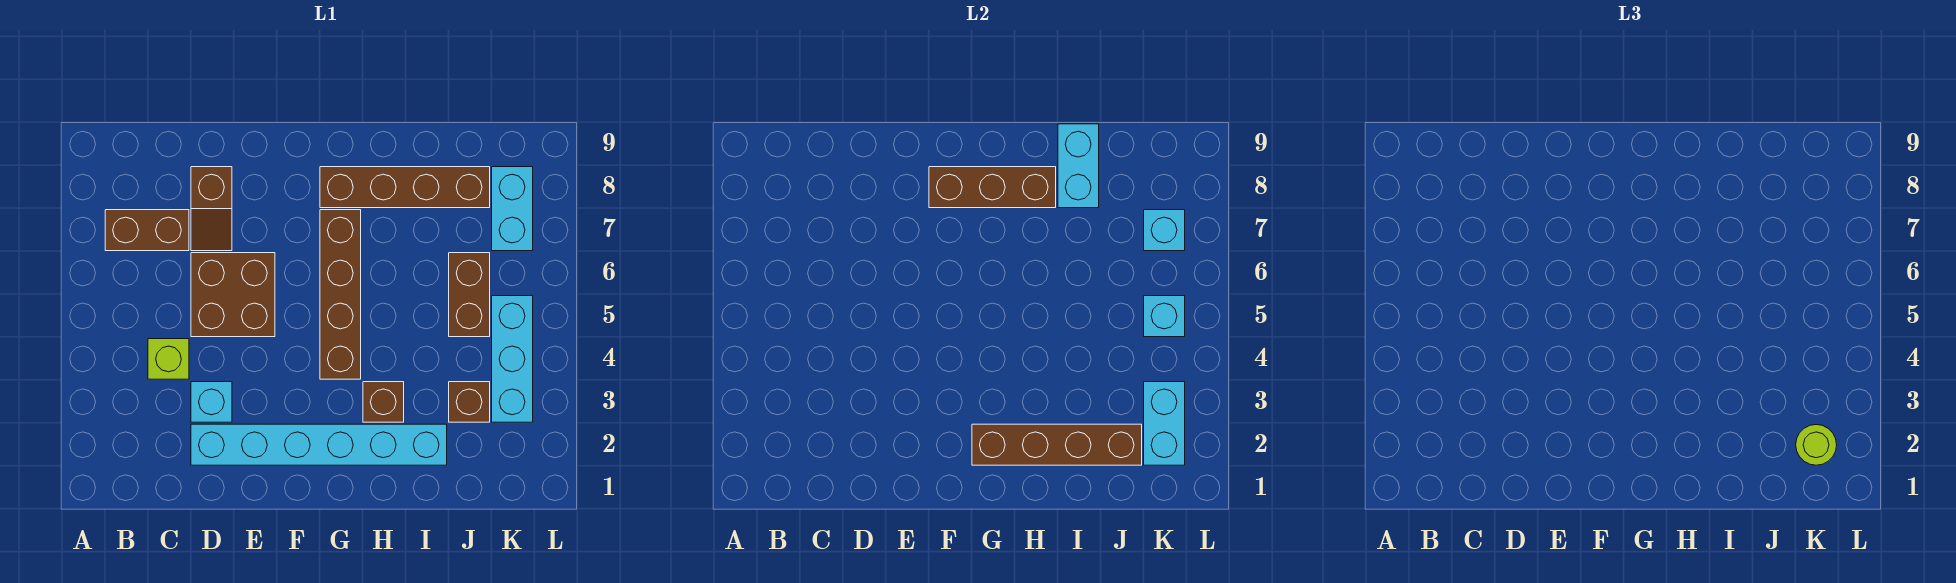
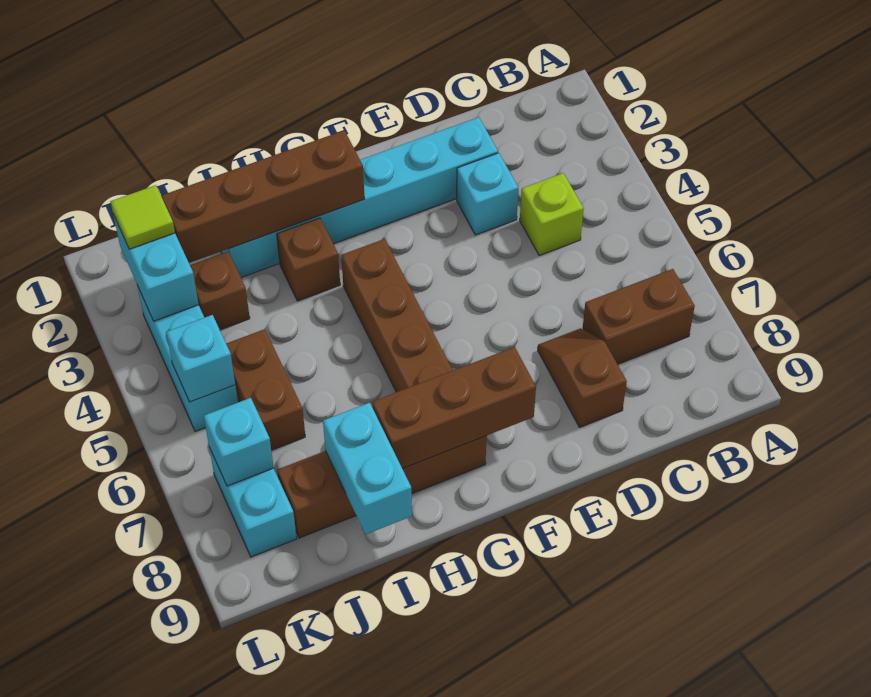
brown 2x2 brick [191,253,275,337] -> none
lime 1x1 round brick [1796,425,1837,465] -> lime 1x1 tile [110,185,175,249]

